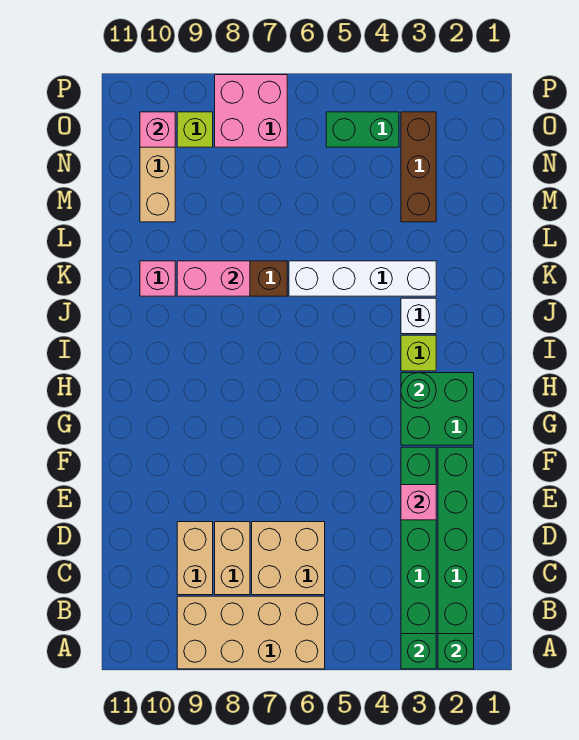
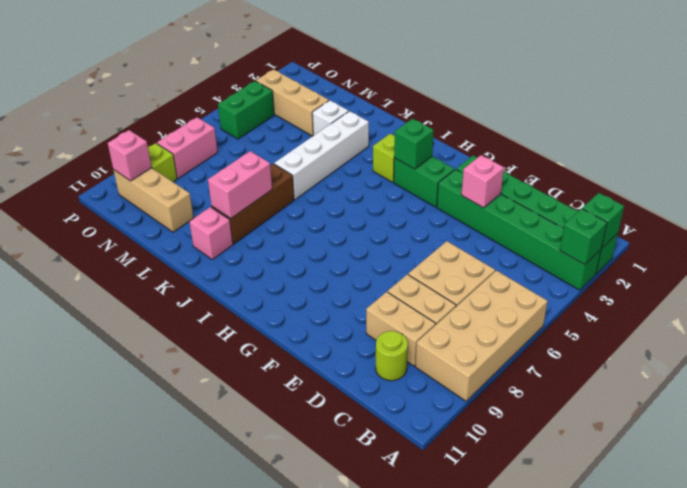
none -> lime 1x1 round brick [376,331,408,381]
green 2x2 brick [401,373,474,445] -> green 1x2 brick [394,156,454,207]
green 1x1 round brick [401,373,436,408] -> green 1x1 brick [394,119,434,169]
white 1x1 brick [401,298,436,334] -> white 1x1 brick moved to [312,100,349,136]
brown 1x3 brick [401,112,436,222] -> tan 1x3 brick [256,69,329,136]
pink 2x2 brick [215,75,287,147] -> pink 1x2 brick [157,117,218,178]

